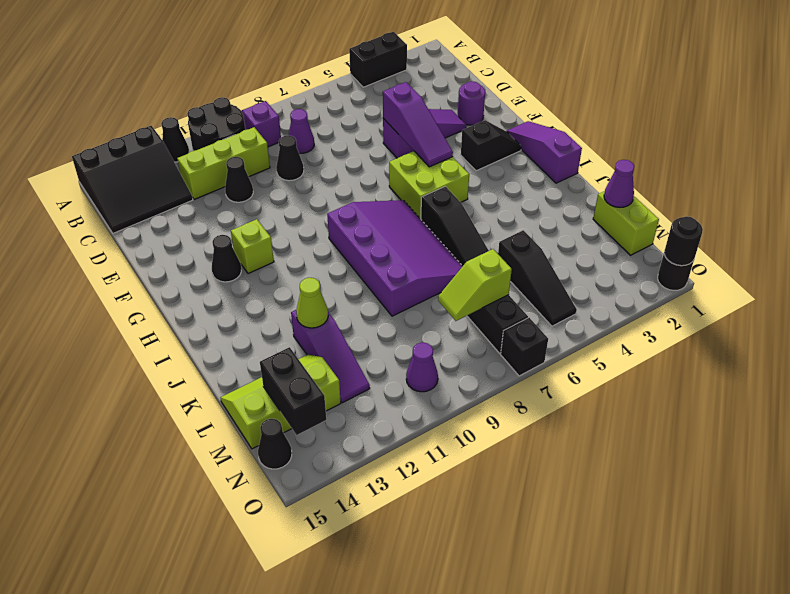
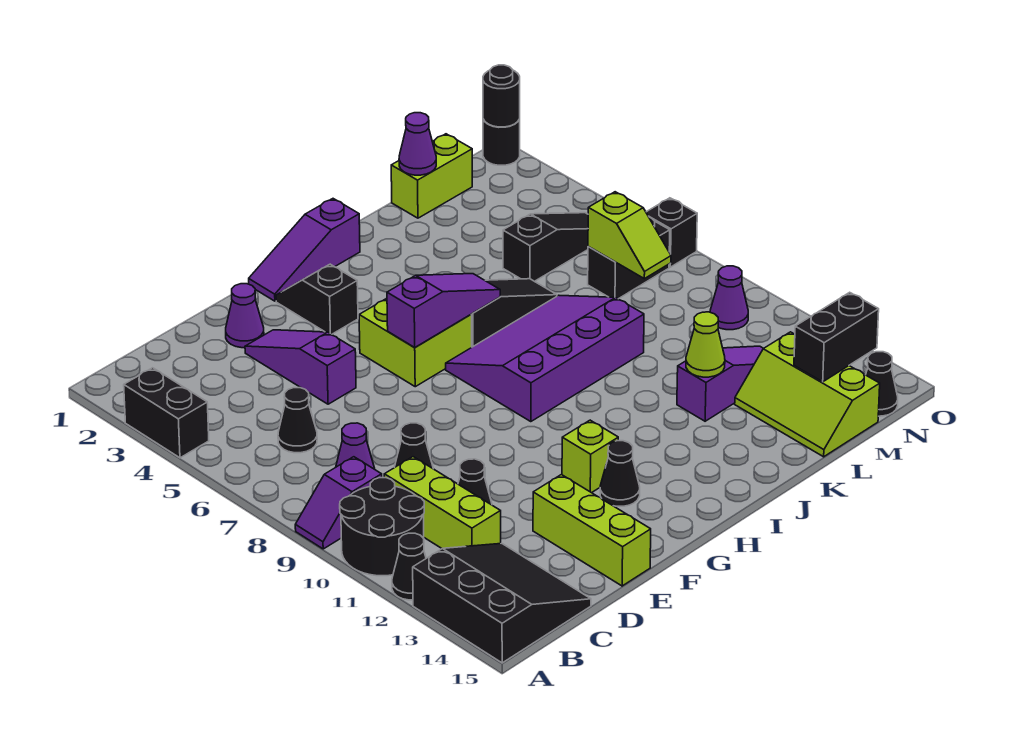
none -> black 1x1 cone [278,388,317,453]
purple 1x1 round brick [458,81,485,125] -> purple 1x1 cone [226,284,264,348]
purple 1x3 slope [383,82,453,167] -> purple 1x3 slope moved to [387,274,500,348]
none -> lime 1x3 brick [533,475,651,586]

